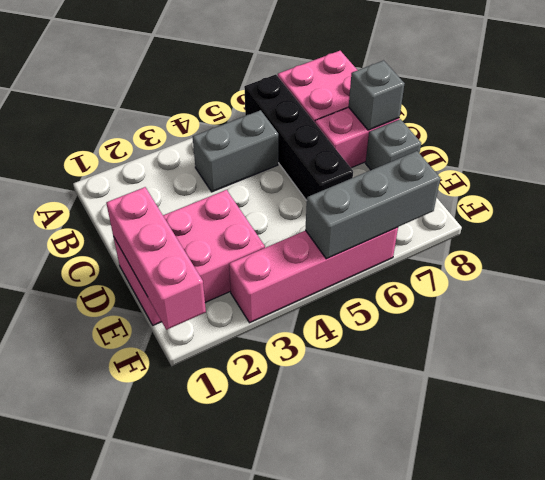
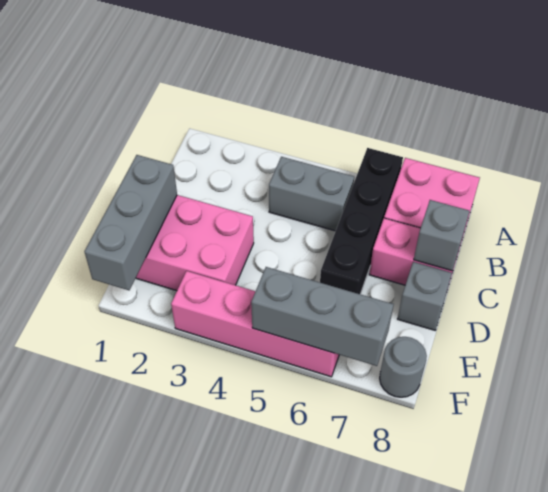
pink 1x3 brick [106,187,206,330] -> grey 1x3 brick [84,155,177,290]
none -> grey 1x1 round brick [380,337,427,397]

